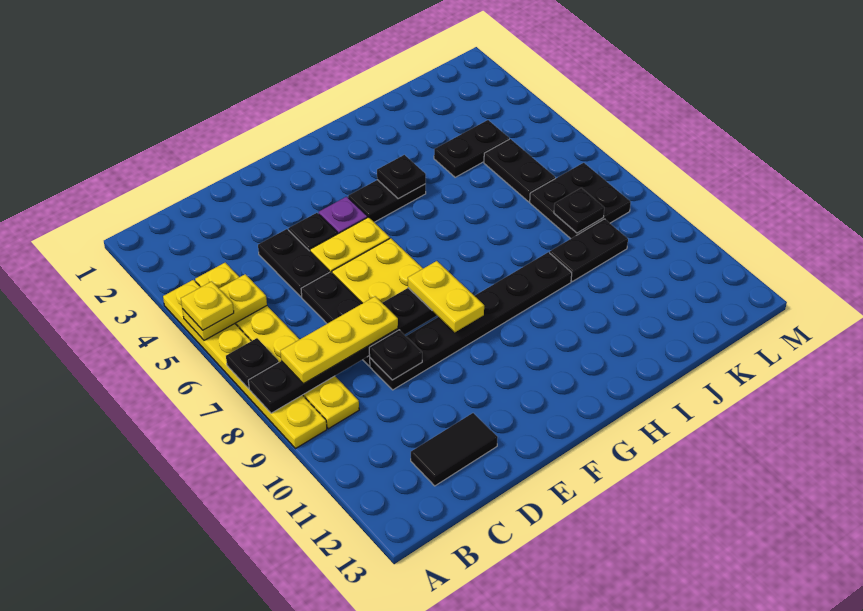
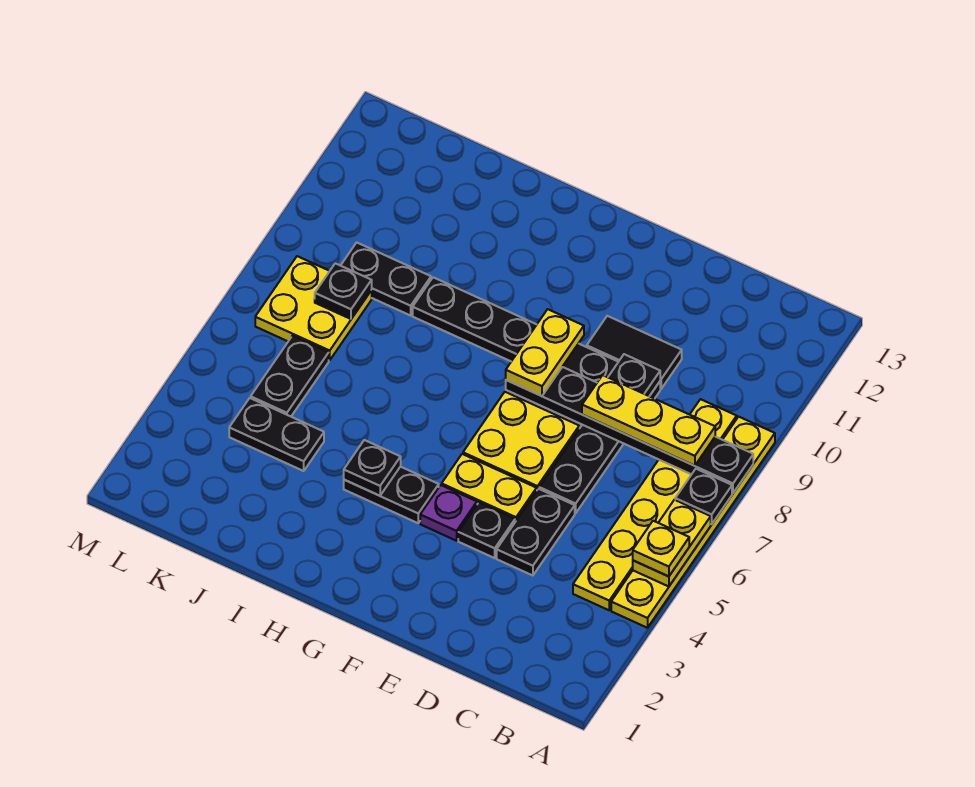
yellow 1x2 plate [182,274,267,340] -> yellow 1x2 plate turned to [633,500,711,587]
black 1x2 tile [411,413,498,486] -> black 1x2 tile moved to [587,316,682,389]
black 2x2 plate [530,163,631,239] -> yellow 2x2 plate [255,256,372,360]

